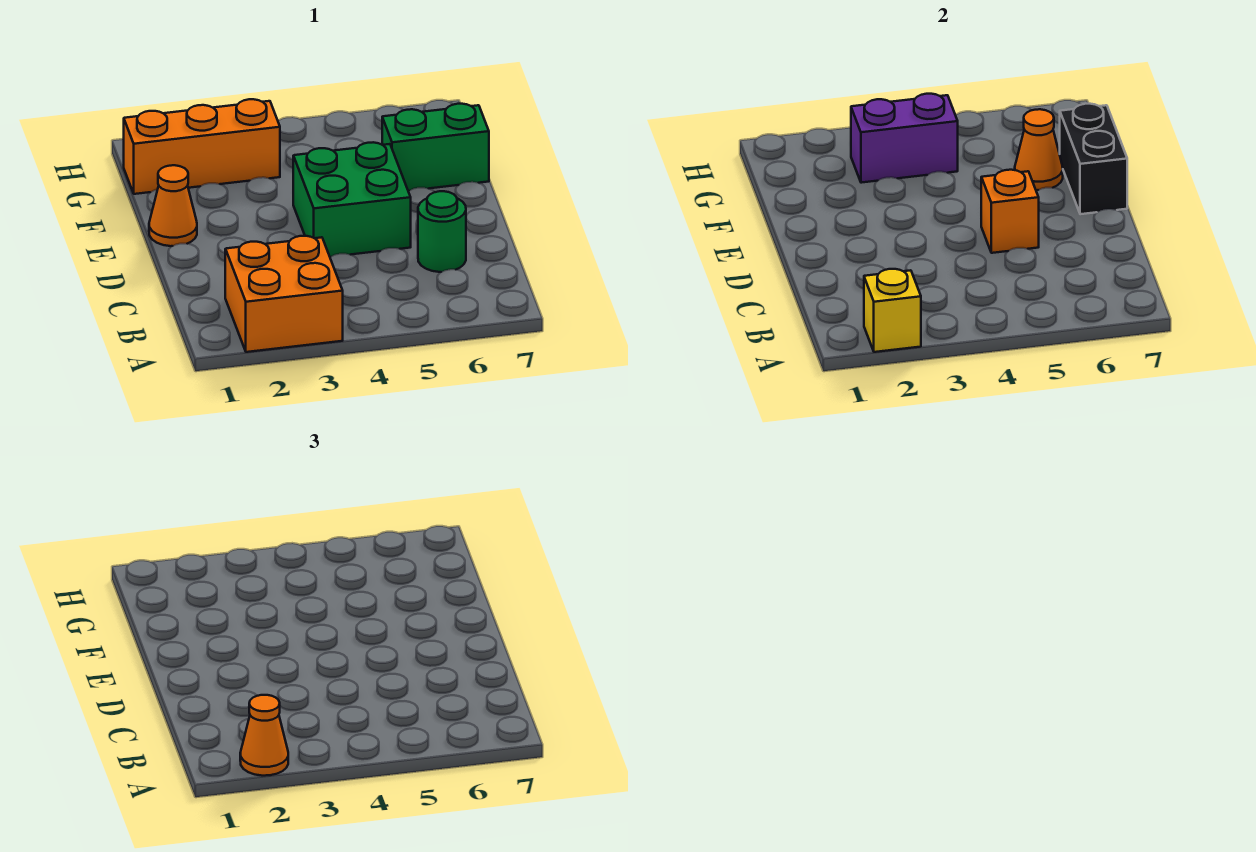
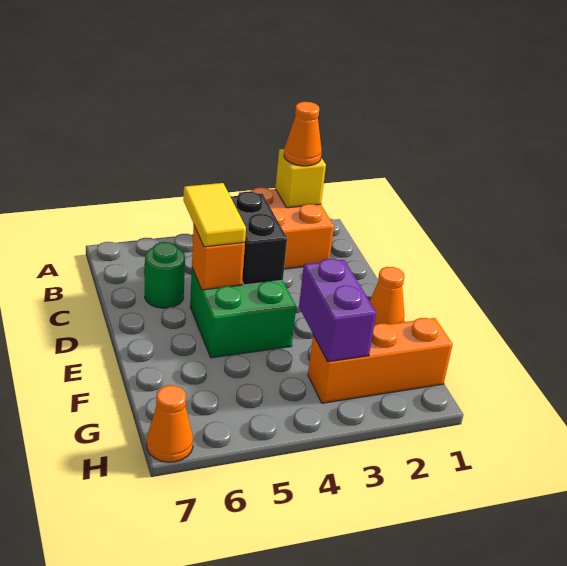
none -> yellow 1x2 tile [183,183,246,247]
black 1x2 brick [1060,104,1127,214] -> black 1x2 brick moved to [230,192,287,285]
green 1x2 brick [382,104,489,191] -> none
orange 1x1 cone [1015,109,1063,190] -> orange 1x1 cone moved to [147,385,193,462]
purple 1x2 brick [851,94,958,183] -> purple 1x2 brick turned to [299,259,376,362]

